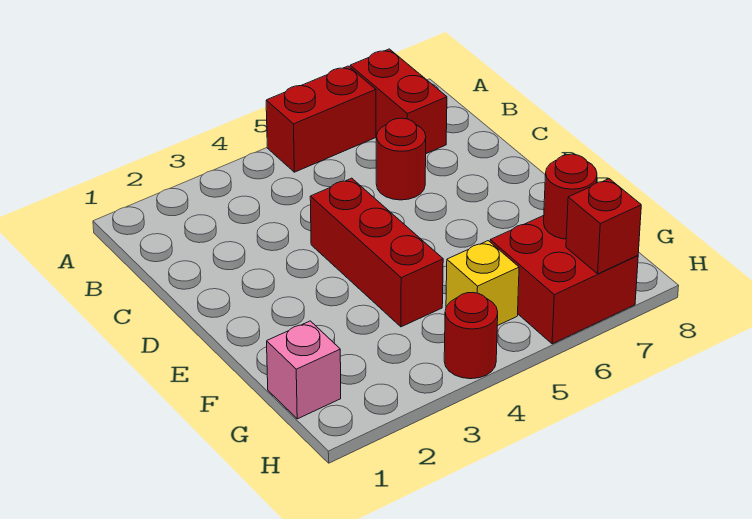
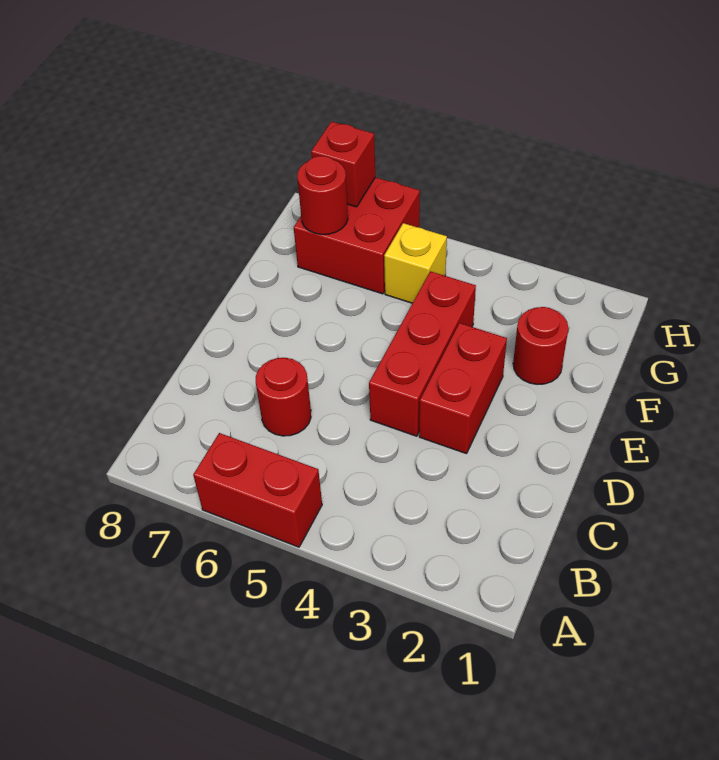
red 1x2 brick [350,49,447,154] -> red 1x2 brick moved to [419,323,507,454]
pink 1x1 brick [267,321,341,419] -> none
red 1x1 round brick [444,293,498,379] -> red 1x1 round brick moved to [513,307,568,384]

